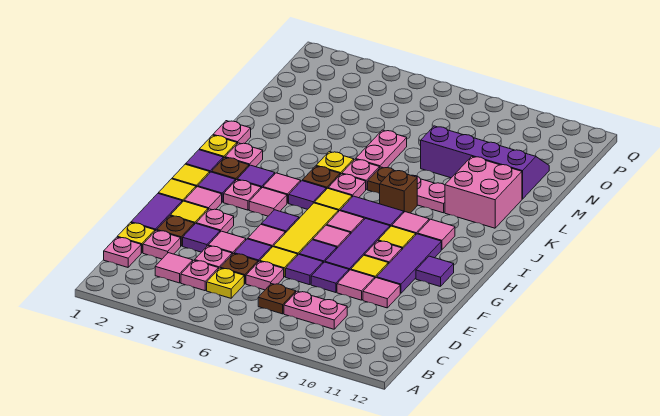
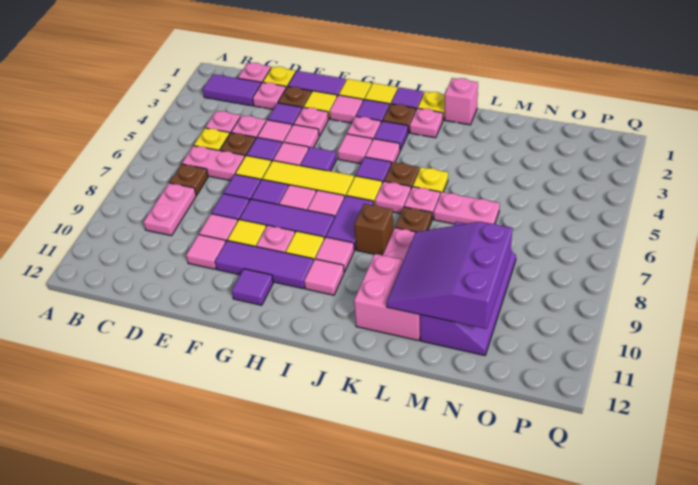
none -> purple 1x2 tile [203,74,261,106]
pink 1x1 tile [155,253,193,283] -> pink 1x1 tile moved to [284,124,319,148]
pink 1x1 plate [246,261,284,290] -> pink 1x2 plate [182,146,245,181]
pink 1x1 plate [213,121,251,144] -> pink 1x1 brick [445,78,478,125]
none -> purple 3x3 slope [387,222,512,329]

